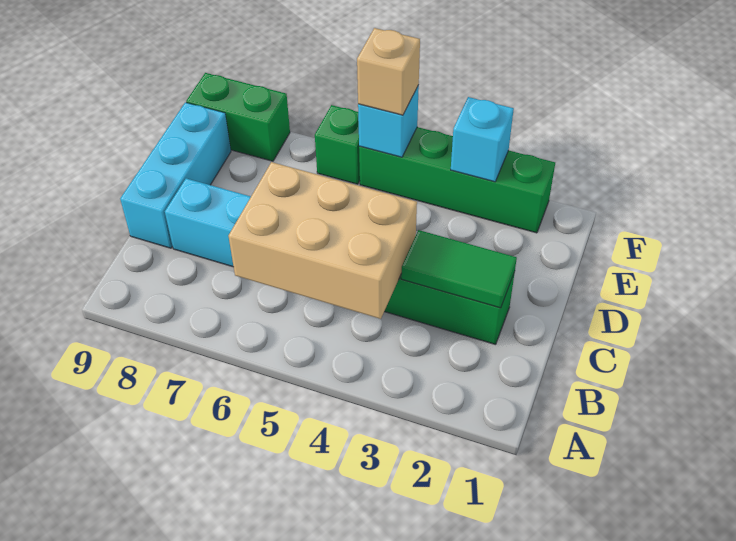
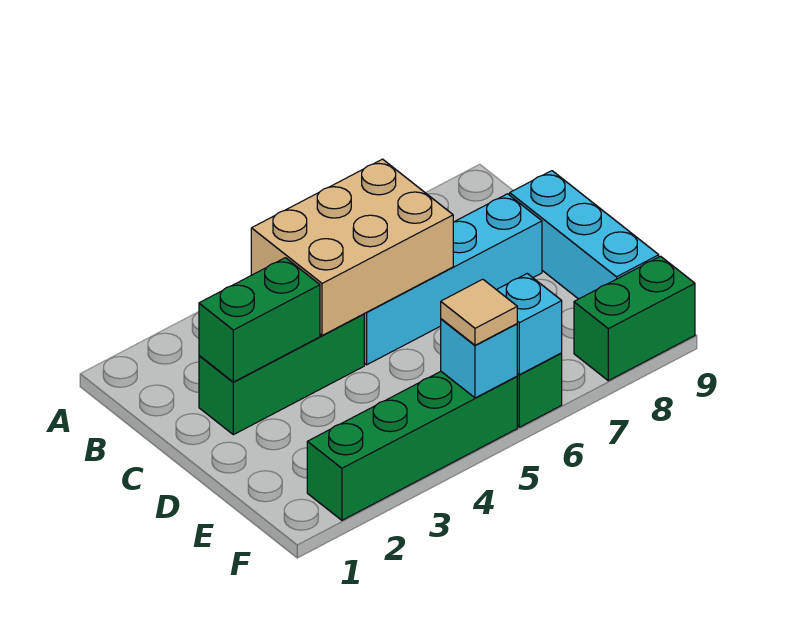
green 1x2 tile [401,230,517,308] -> green 1x2 brick [199,258,320,382]
cyan 1x1 brick [451,97,514,182] -> cyan 1x1 brick moved to [497,274,562,375]
tan 1x1 brick [357,28,420,115] -> tan 1x1 tile [441,279,517,345]

